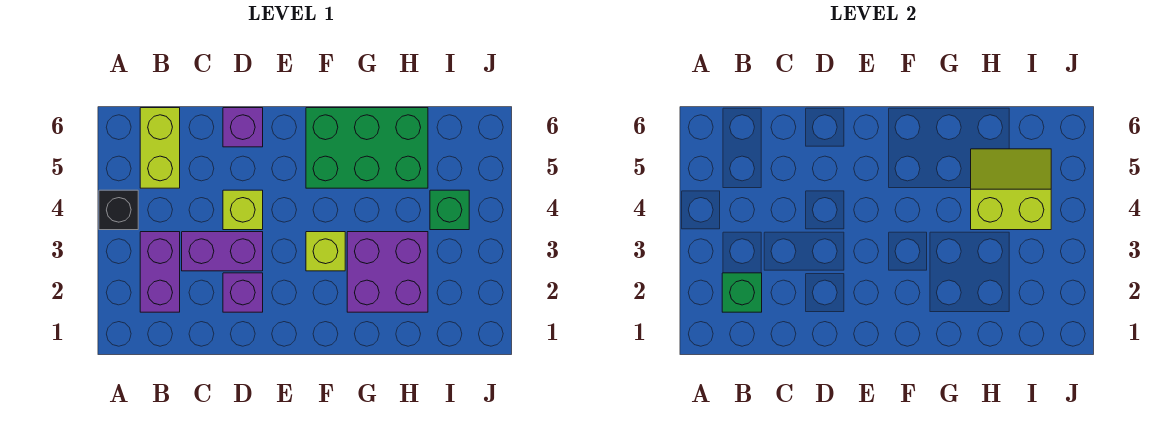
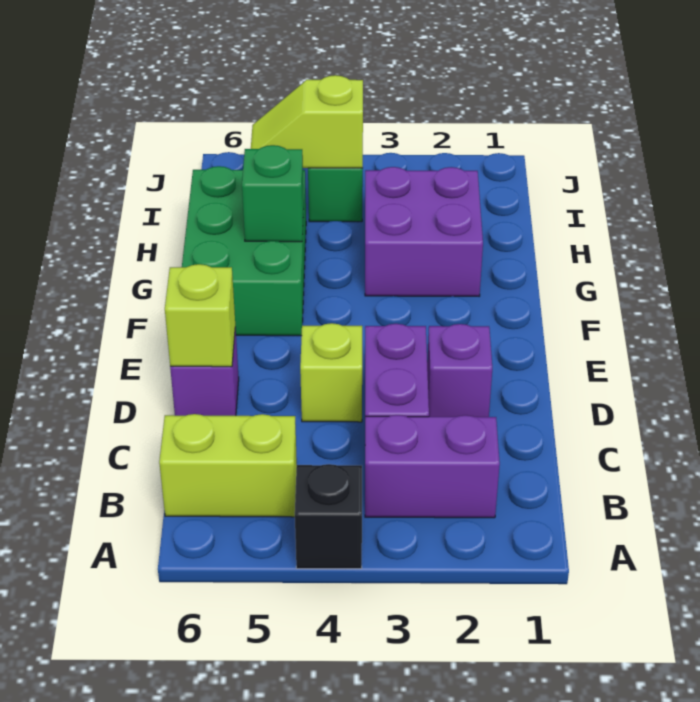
green 1x1 brick [722,273,762,312] -> green 1x1 brick moved to [242,145,304,242]
lime 1x1 brick [306,232,345,271] -> lime 1x1 brick moved to [165,264,235,367]
lime 2x2 slope [971,149,1051,230] -> lime 1x2 slope [251,75,363,168]

